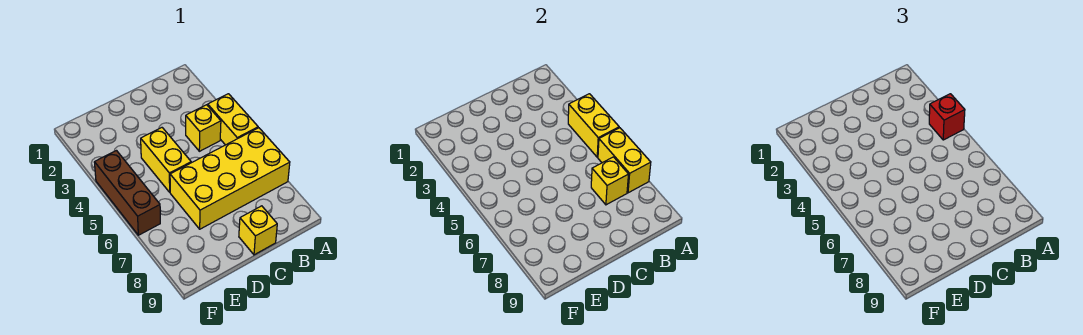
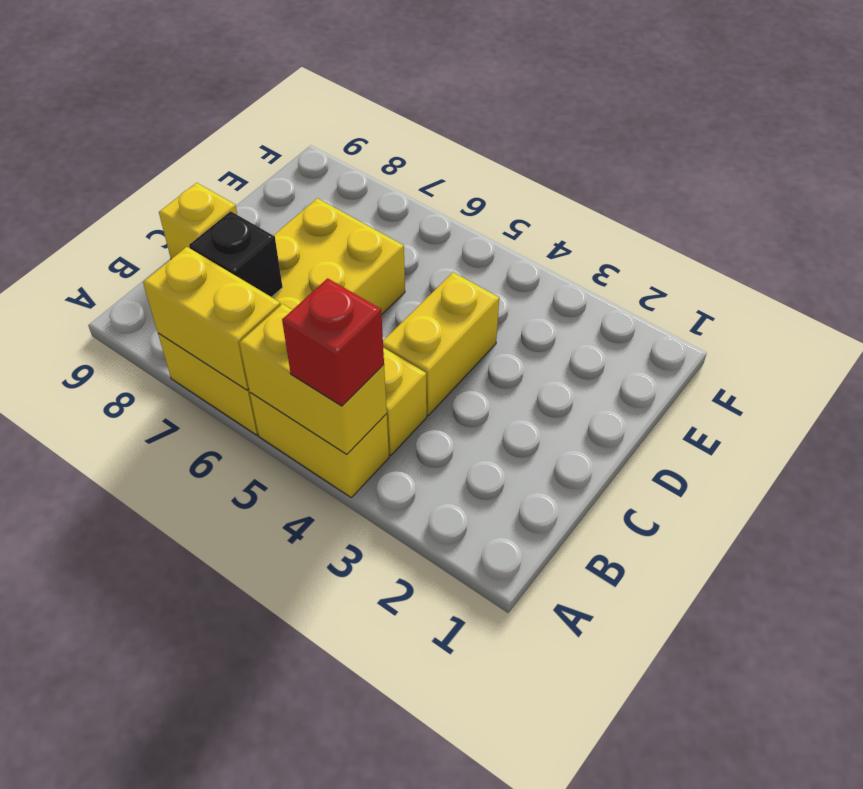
yellow 1x1 brick [591,157,629,205] -> black 1x1 brick [189,211,283,297]
yellow 1x2 brick [141,128,191,192] -> yellow 1x2 brick turned to [383,272,499,415]
brown 1x3 brick [94,151,160,235] -> none

